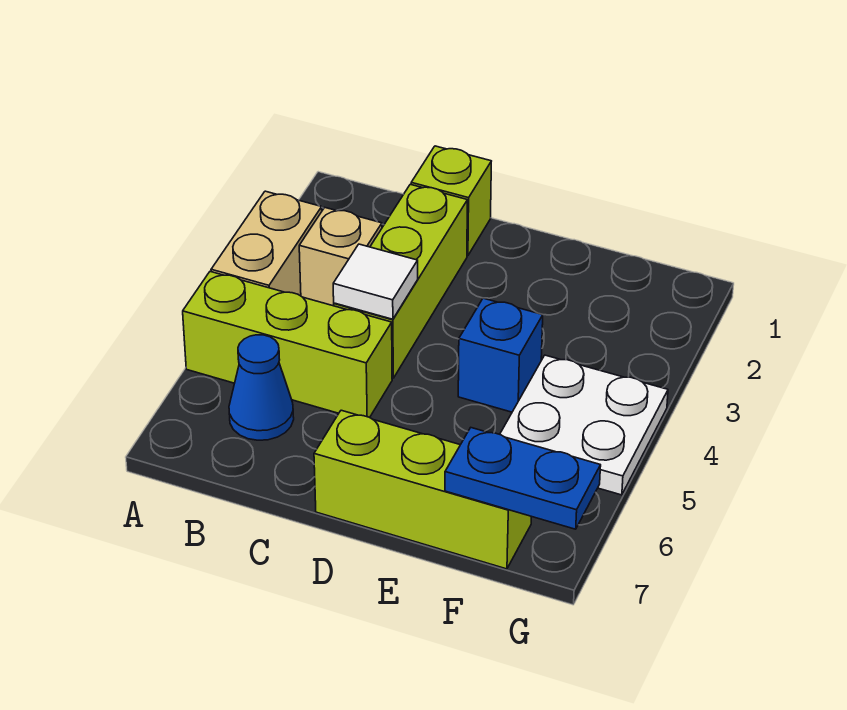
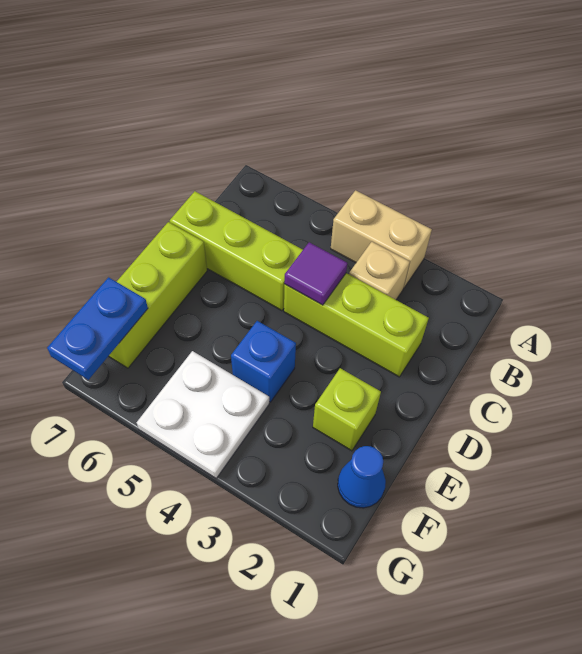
lime 1x3 brick [183,272,392,417] -> lime 1x3 brick turned to [170,191,303,311]
blue 1x1 cone [229,335,294,440] -> blue 1x1 cone moved to [338,446,386,508]
lime 1x1 brick [411,146,491,256] -> lime 1x1 brick moved to [313,368,381,451]
white 1x1 tile [333,244,418,319] -> purple 1x1 tile [284,242,348,305]

